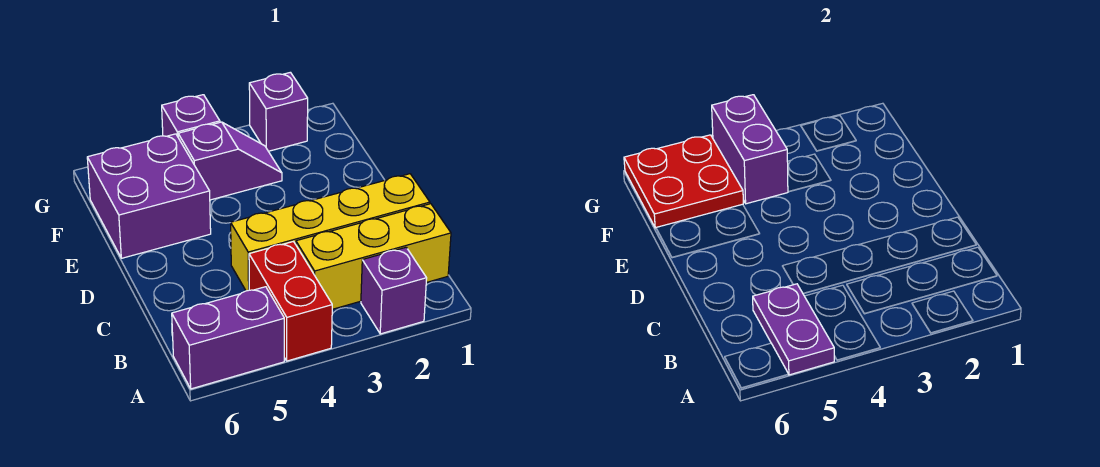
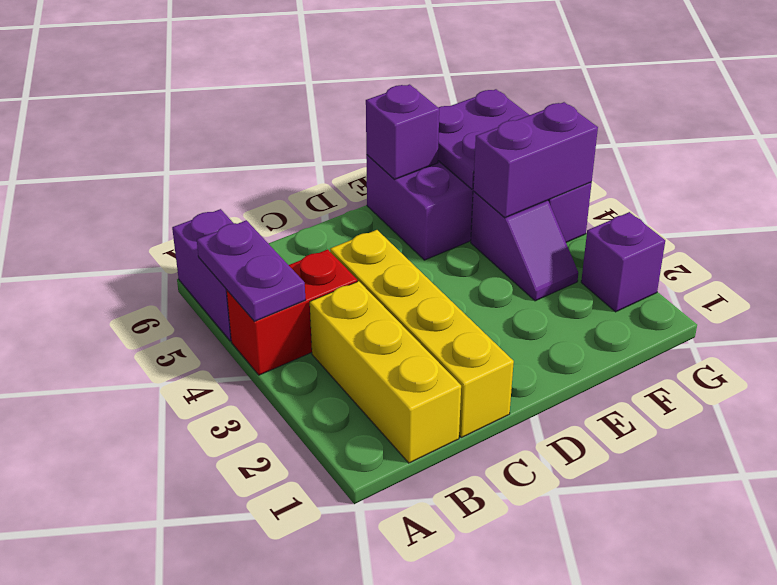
purple 1x1 brick [361,247,427,334] -> purple 1x1 brick moved to [366,84,439,179]
purple 1x2 plate [753,284,834,375] -> purple 1x2 plate turned to [197,220,305,321]
red 2x2 plate [624,135,743,228] -> purple 2x2 plate [438,89,529,189]

